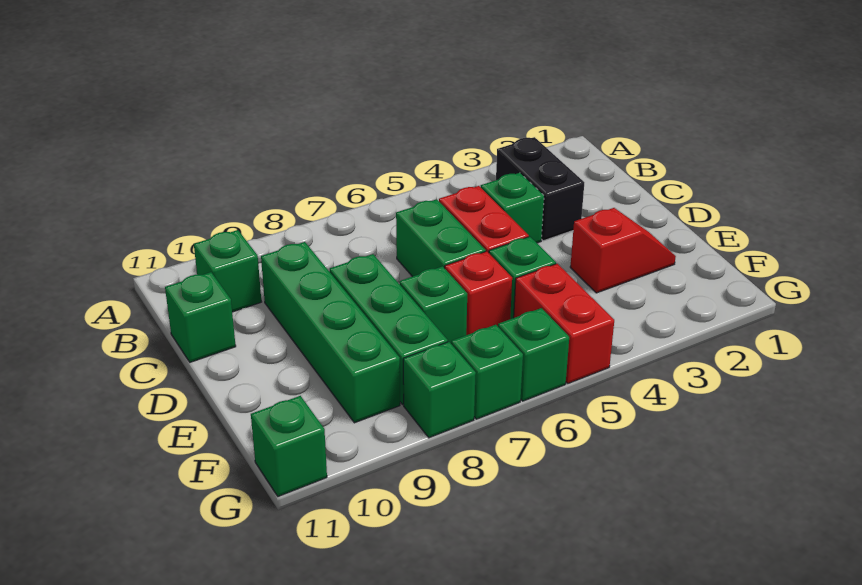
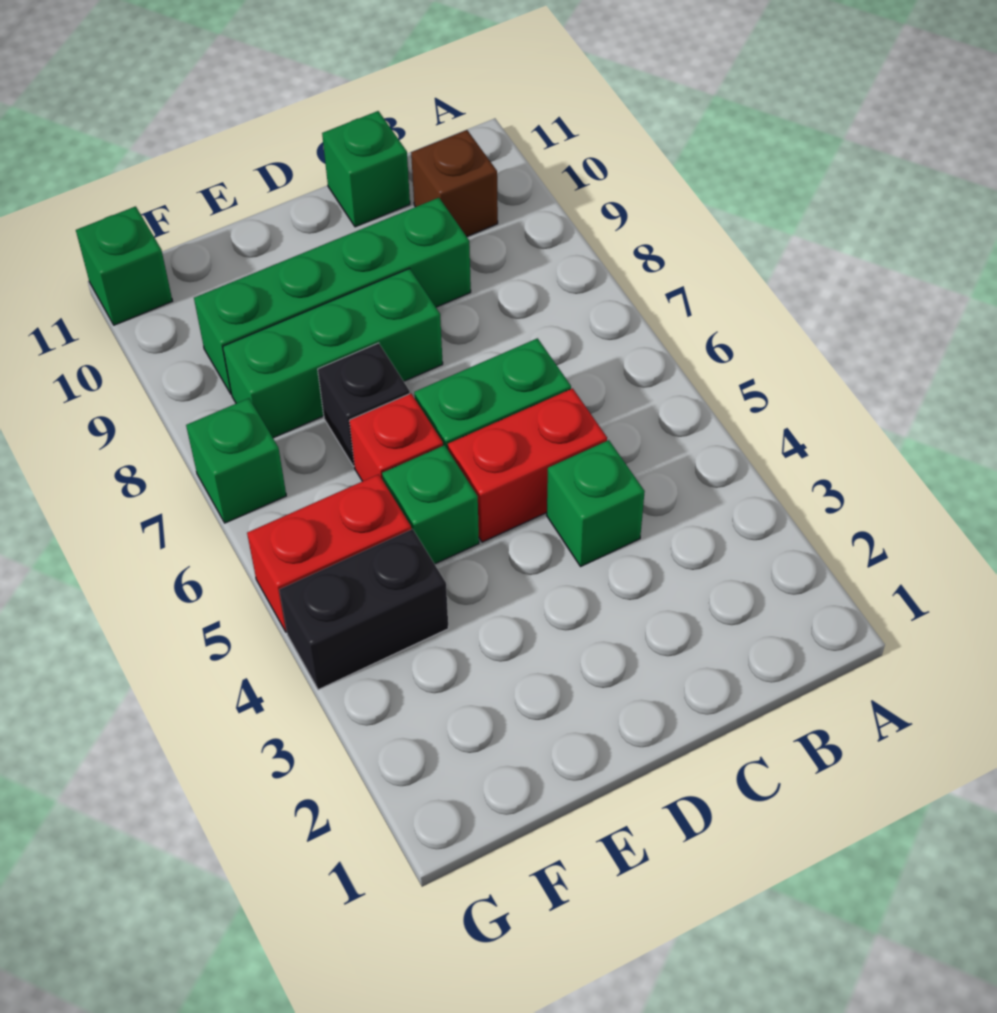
black 1x2 brick [496,137,584,241] -> black 1x2 brick moved to [279,529,448,690]
green 1x1 brick [194,230,261,312] -> brown 1x1 brick [411,130,498,237]
red 1x2 slope [570,208,676,293] -> none
green 1x1 brick [399,266,467,343] -> black 1x1 brick [318,343,410,466]
green 1x1 brick [498,308,569,401] -> none
green 1x1 brick [403,342,476,438] -> none

